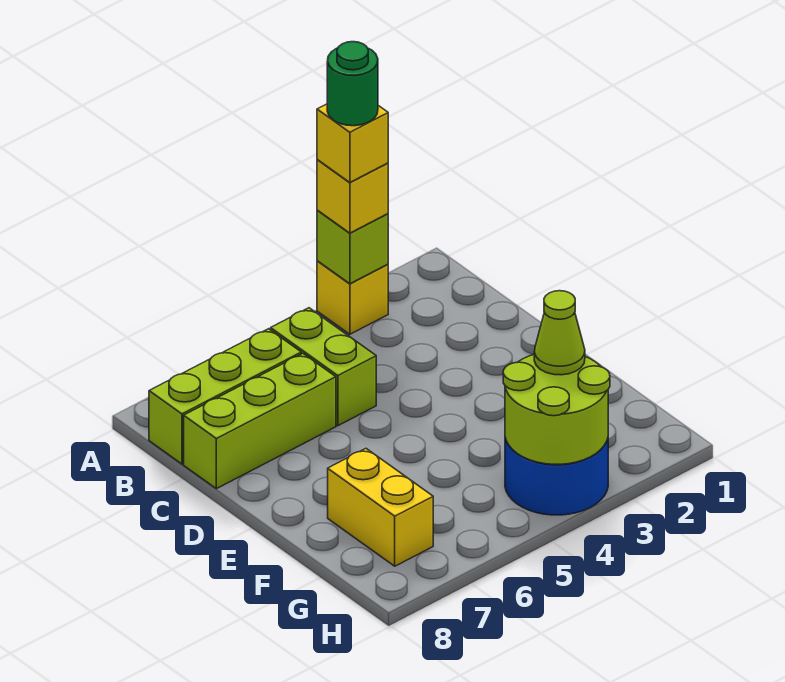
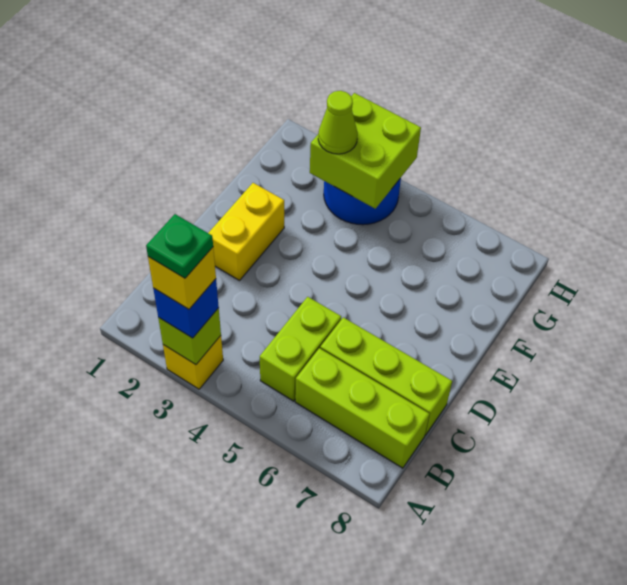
yellow 1x1 brick [317,160,388,233] -> blue 1x1 brick [153,279,219,338]
green 1x1 round brick [327,42,378,126] -> green 1x1 plate [146,214,213,278]
yellow 1x2 brick [328,449,433,566] -> yellow 1x2 brick moved to [209,183,284,281]
lime 2x2 round brick [503,355,610,464] -> lime 2x2 brick [310,93,421,209]

